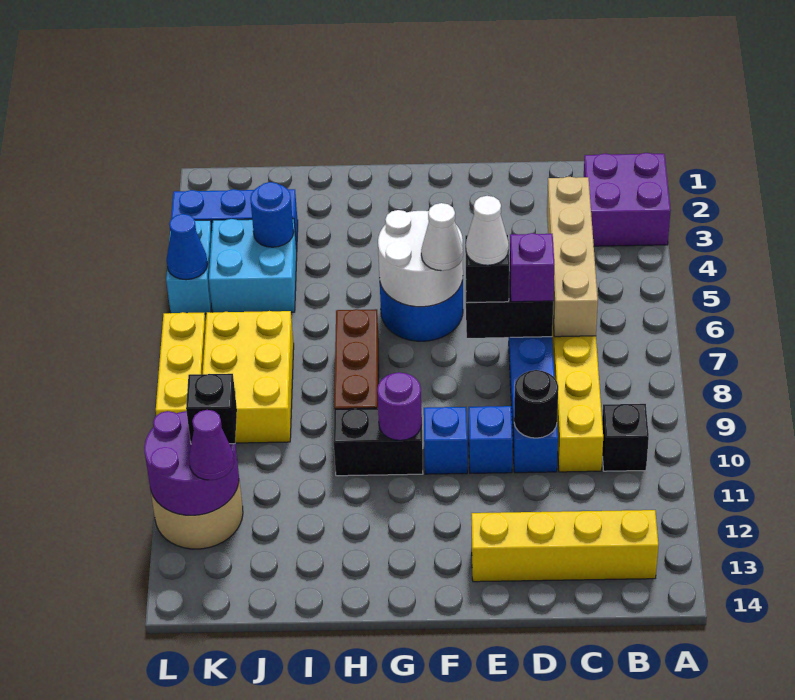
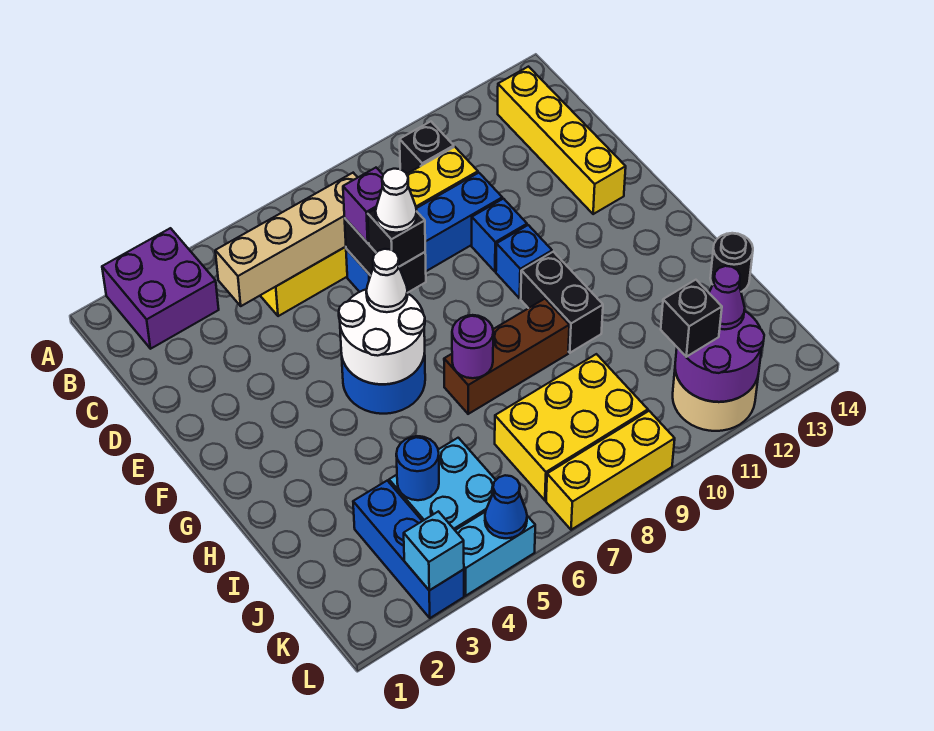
black 1x1 round brick [514,370,558,438] -> black 1x1 round brick moved to [710,233,753,292]
purple 1x1 round brick [377,372,422,440] -> purple 1x1 round brick moved to [452,315,493,378]
none -> cyan 1x1 brick [404,511,464,590]

